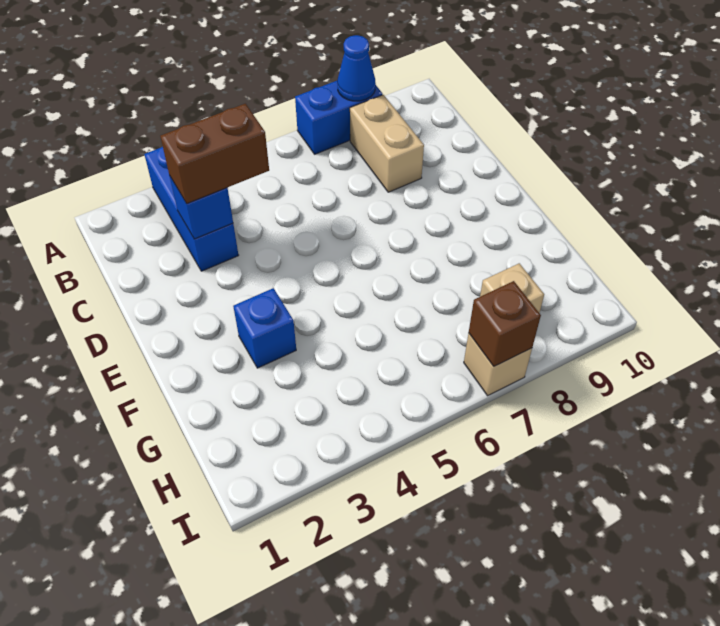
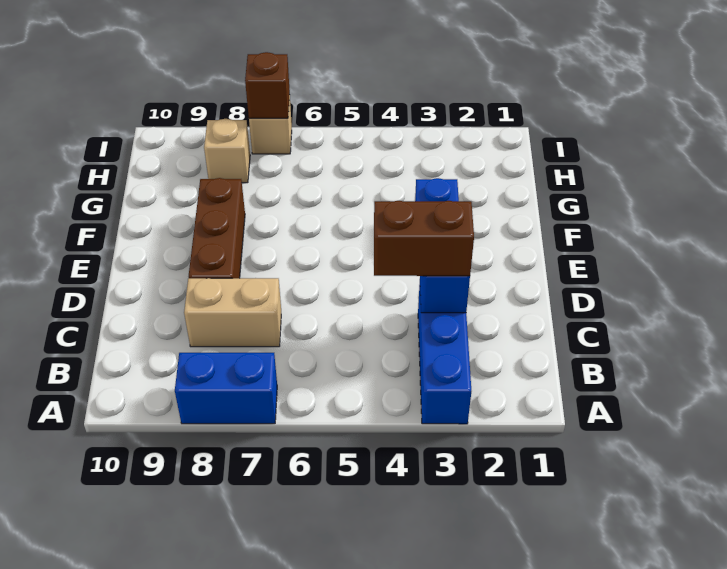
blue 1x1 cone [337,35,376,101] -> none
tan 1x2 brick [350,95,424,192] -> tan 1x2 brick turned to [184,278,281,347]
none -> brown 1x3 brick [189,178,245,278]

